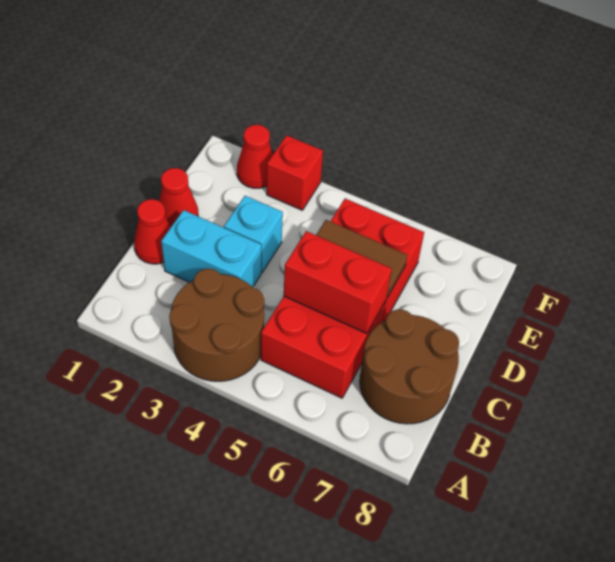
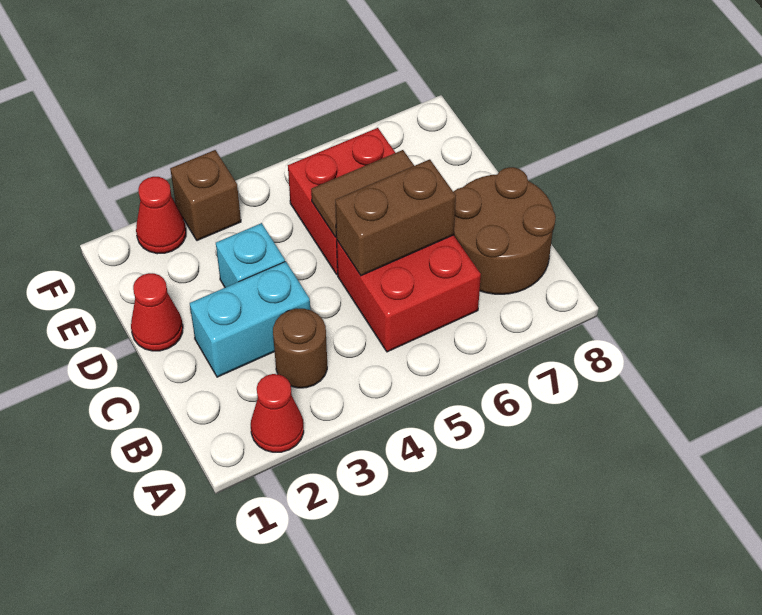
brown 2x2 round brick [169,269,264,381] -> brown 1x1 round brick [273,309,327,388]
red 1x1 cone [134,199,171,264] -> red 1x1 cone moved to [251,374,304,452]
red 1x2 brick [284,231,392,334] -> brown 1x2 brick [335,159,456,276]
red 1x1 brick [267,135,323,210] -> brown 1x1 brick [170,150,241,241]

